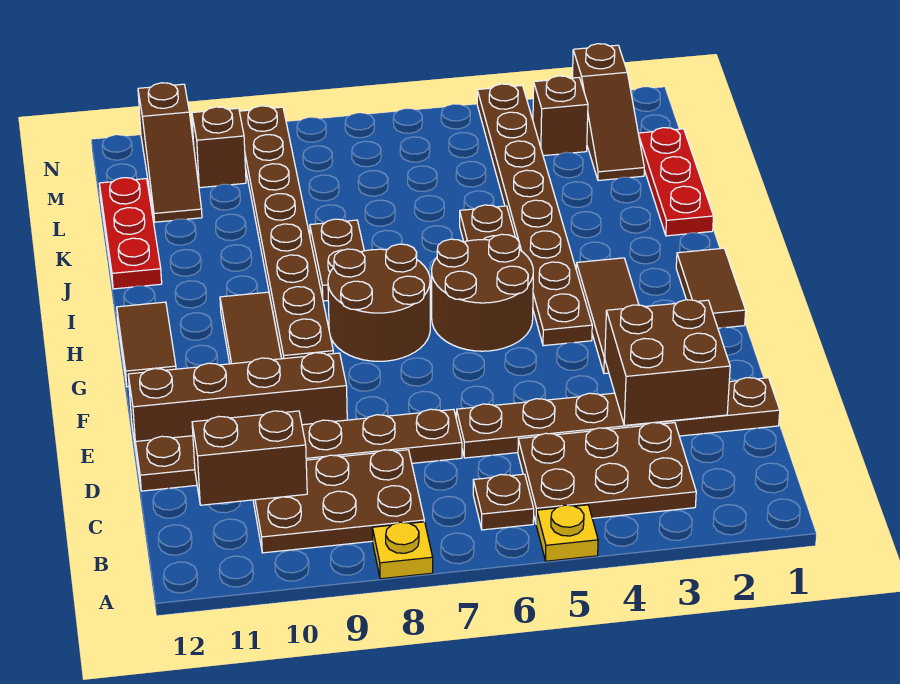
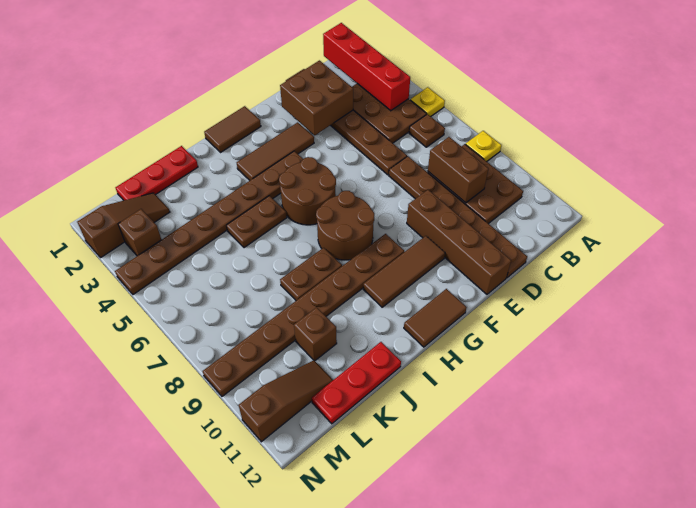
none -> red 1x4 brick [323,23,410,111]
brown 1x2 brick [192,411,307,505] -> brown 1x2 brick moved to [428,137,488,203]
brown 1x1 brick [192,107,246,188] -> brown 1x1 brick moved to [294,307,337,360]

